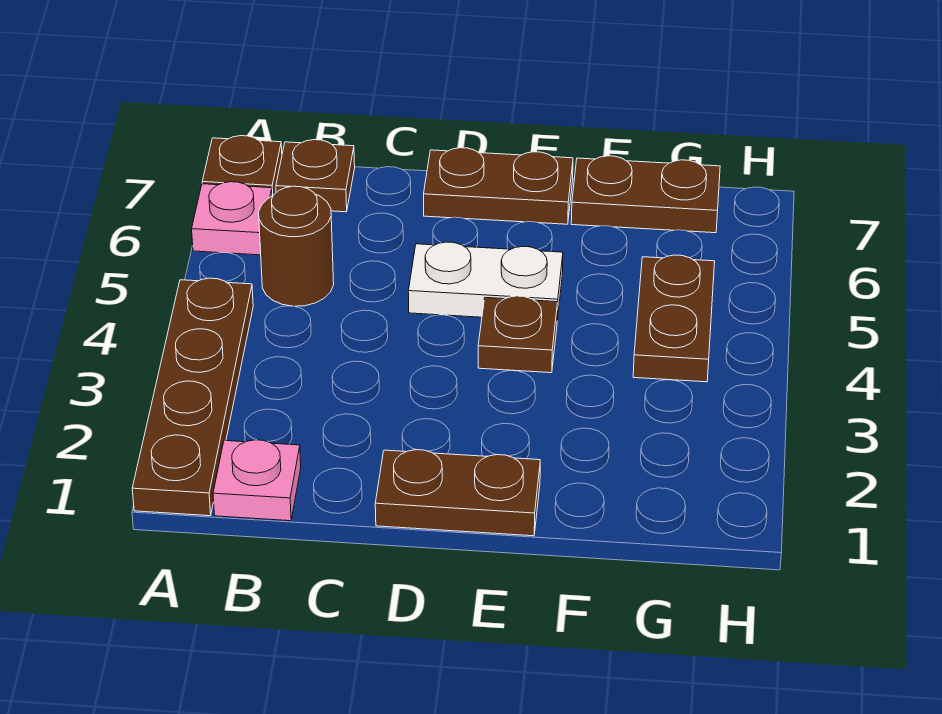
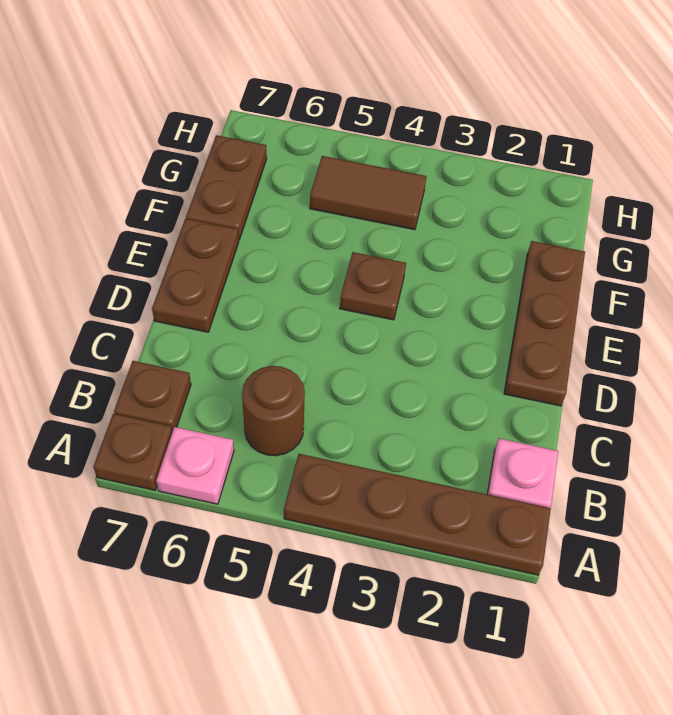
brown 1x2 plate [375,450,540,536] -> brown 1x3 plate [504,241,585,406]
white 1x2 plate [408,242,563,320] -> none
brown 1x2 plate [633,255,715,382] -> brown 1x2 tile [310,156,427,230]

